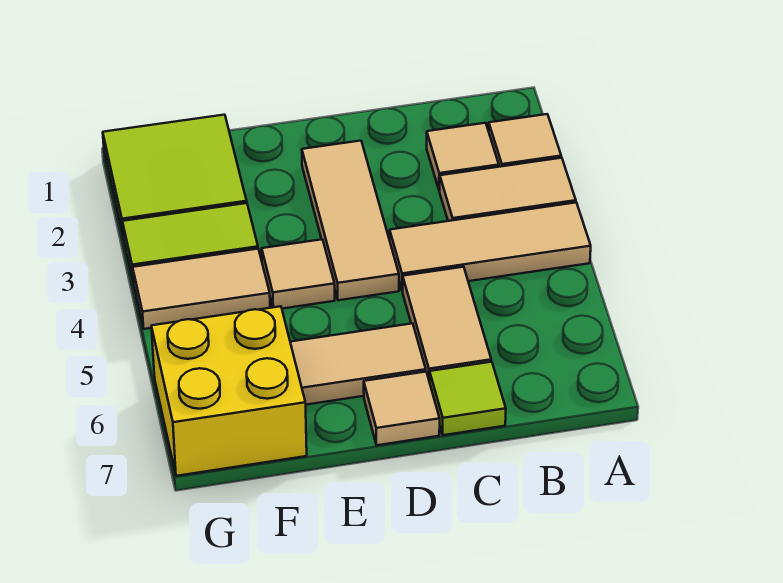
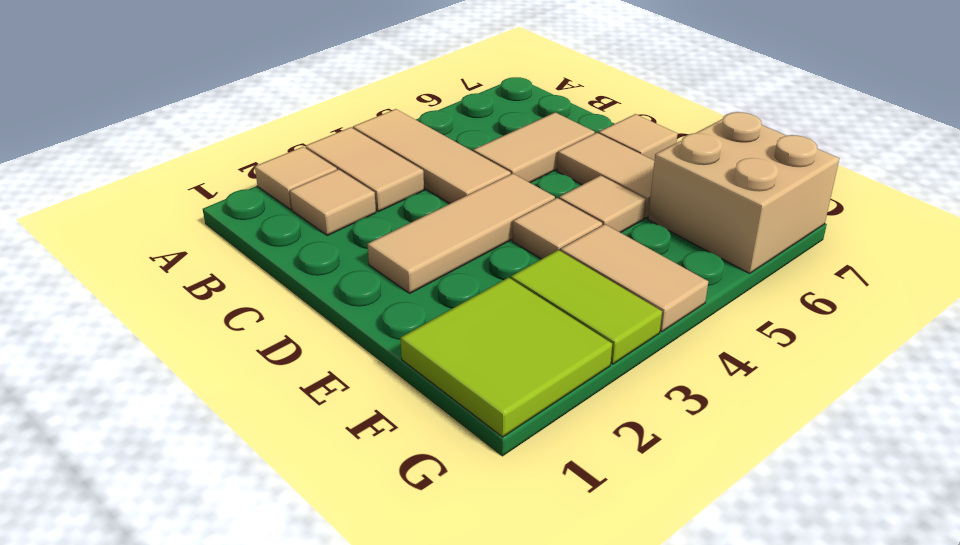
lime 1x1 tile [429,362,506,435] -> none
none -> tan 1x1 tile [559,175,646,233]
yellow 2x2 brick [151,306,307,476] -> tan 2x2 brick [648,112,839,274]

